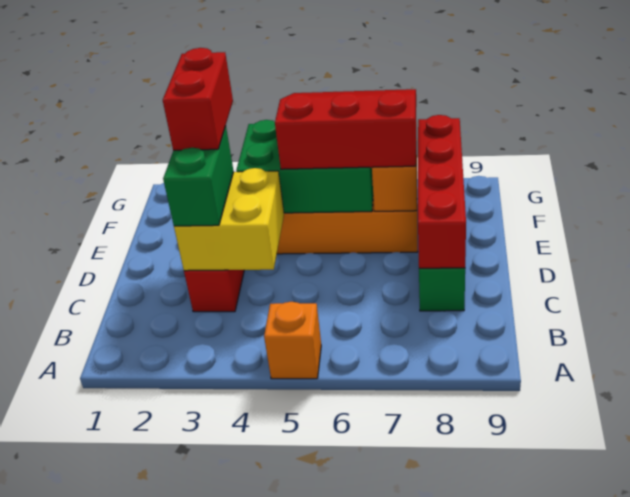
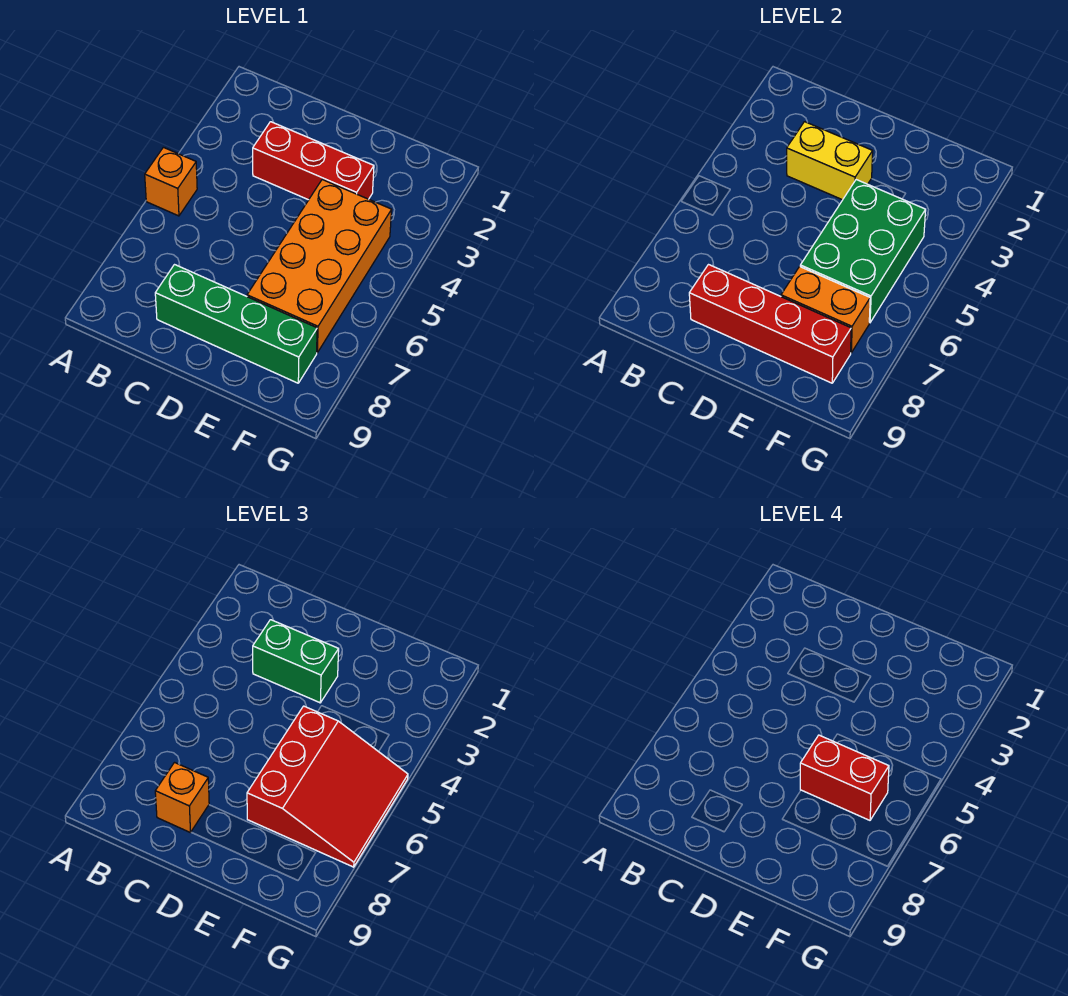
yellow 2x2 brick [174,168,284,271] -> yellow 1x2 brick [787,122,873,200]
none -> orange 1x1 brick [155,763,209,833]
red 1x2 brick [163,48,233,150] -> red 1x2 brick moved to [800,735,889,820]

